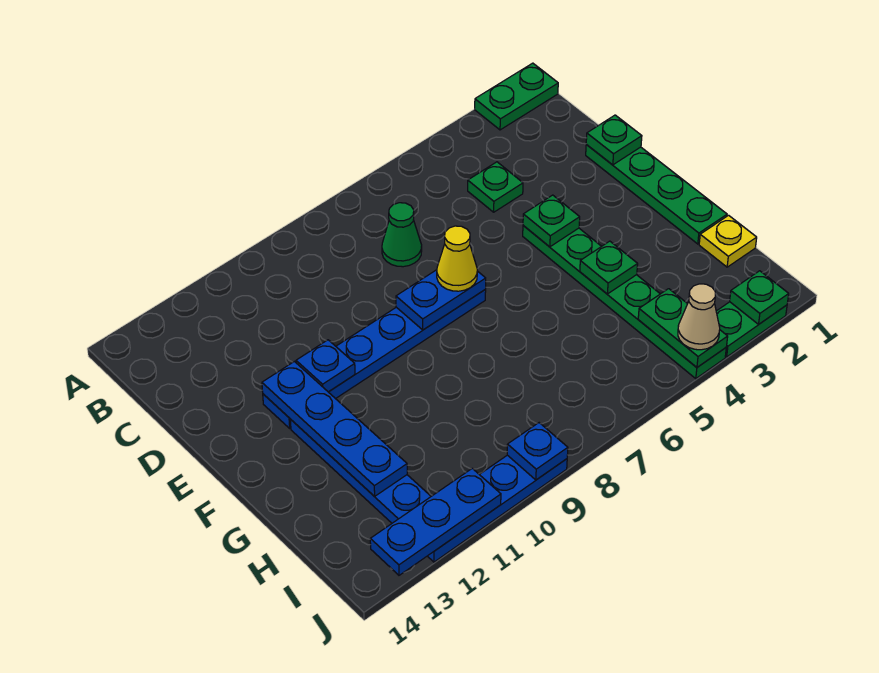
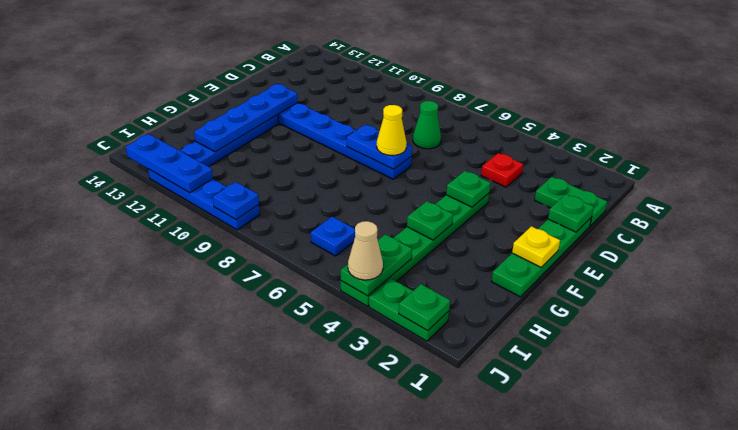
green 1x2 plate [475,63,558,130] -> green 1x2 plate moved to [535,177,607,226]
green 1x1 plate [468,162,523,212] -> red 1x1 plate [481,153,523,187]
blue 1x1 plate [296,340,355,392] -> blue 1x1 plate moved to [311,217,355,256]
yellow 1x1 plate [699,215,757,267] -> yellow 1x1 plate moved to [512,226,560,267]

